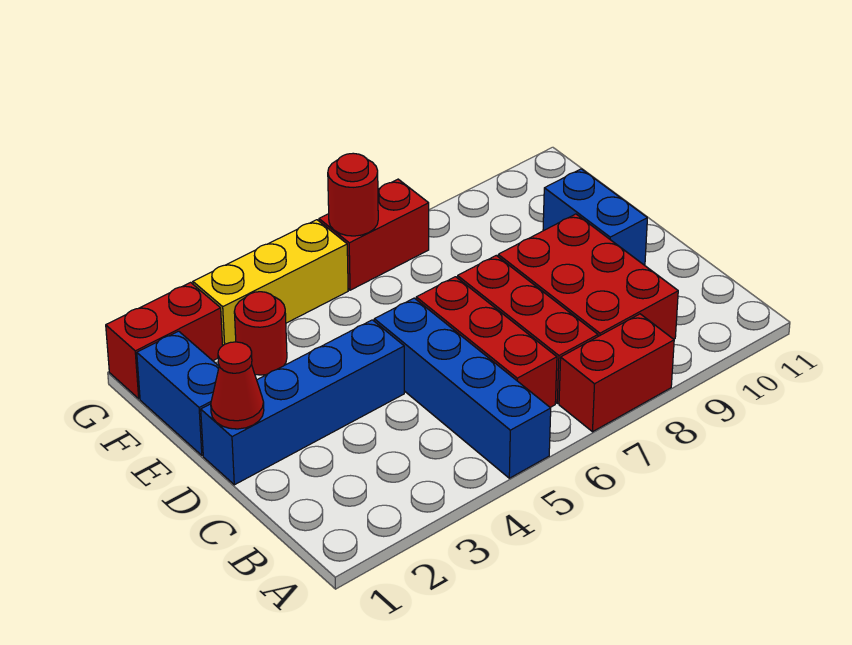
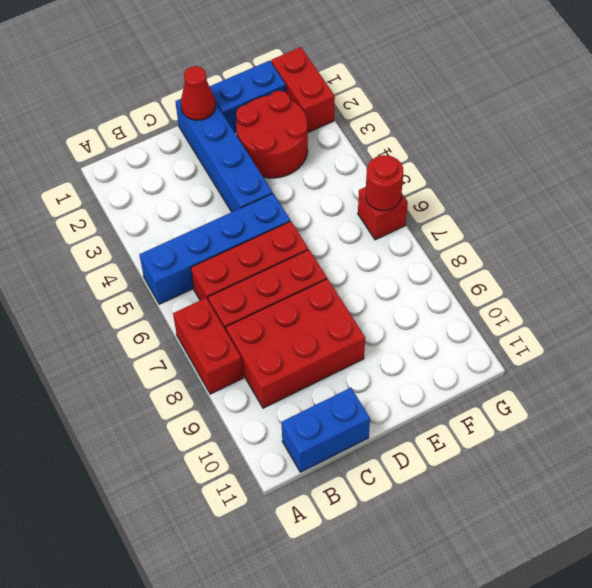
blue 1x2 brick [543,169,647,265] -> blue 1x2 brick moved to [282,388,370,472]
red 1x1 round brick [234,292,287,375] -> red 2x2 round brick [236,91,308,178]
yellow 1x3 brick [193,220,348,345] -> none
red 1x2 brick [319,179,429,290] -> red 1x1 brick [358,187,408,240]

